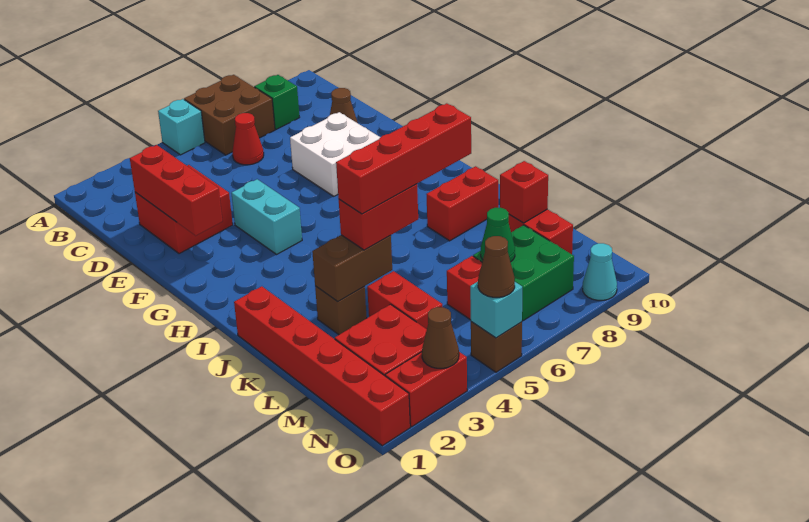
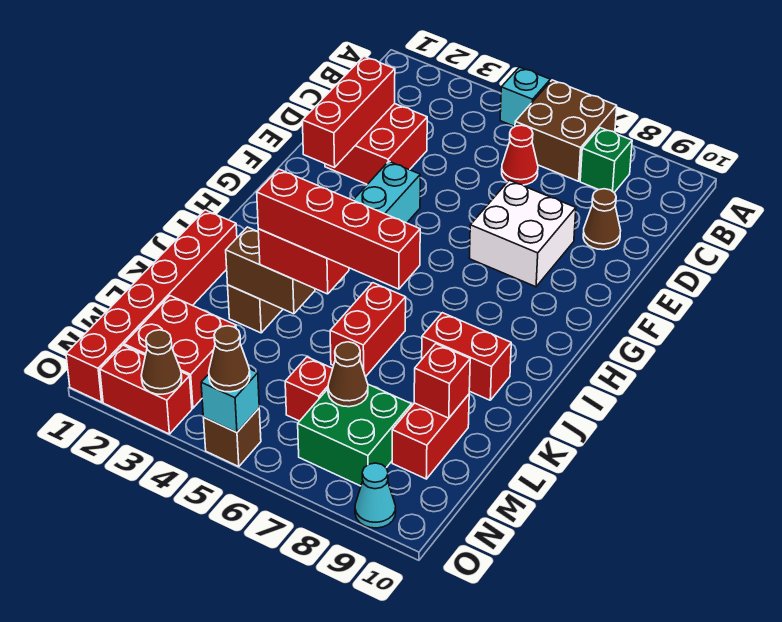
red 1x2 brick [367,271,442,329] -> red 1x2 brick moved to [330,283,406,377]
green 1x1 cone [481,208,515,262] -> brown 1x1 cone [328,342,368,407]

